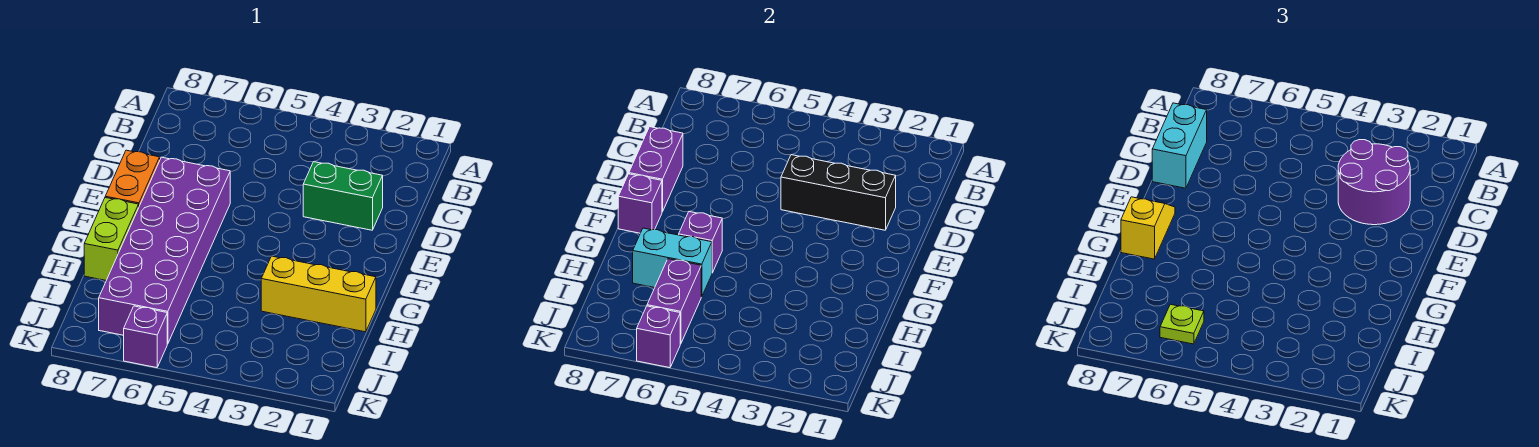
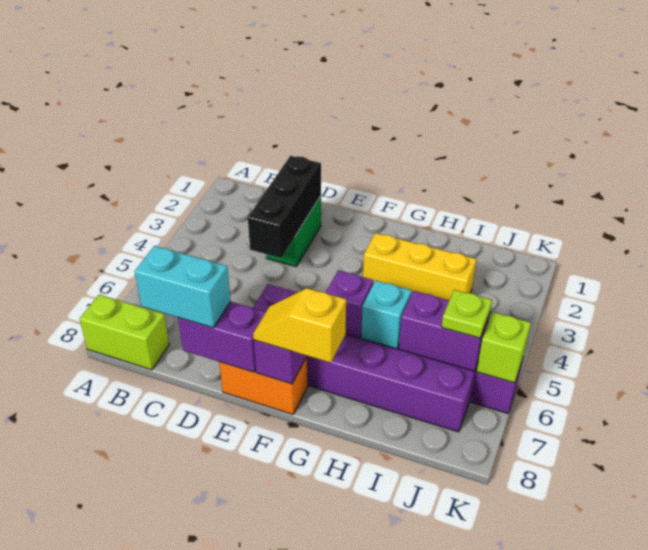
purple 2x2 round brick [1338,140,1410,225] -> none
lime 1x2 brick [84,198,139,280] -> lime 1x2 brick moved to [80,295,169,370]
yellow 1x3 brick [261,256,376,332] -> yellow 1x3 brick turned to [363,233,476,300]
cyan 1x2 brick [633,228,712,297] -> cyan 1x1 brick [361,281,411,349]
purple 1x1 brick [637,306,680,368] -> lime 1x1 brick [477,312,531,383]

